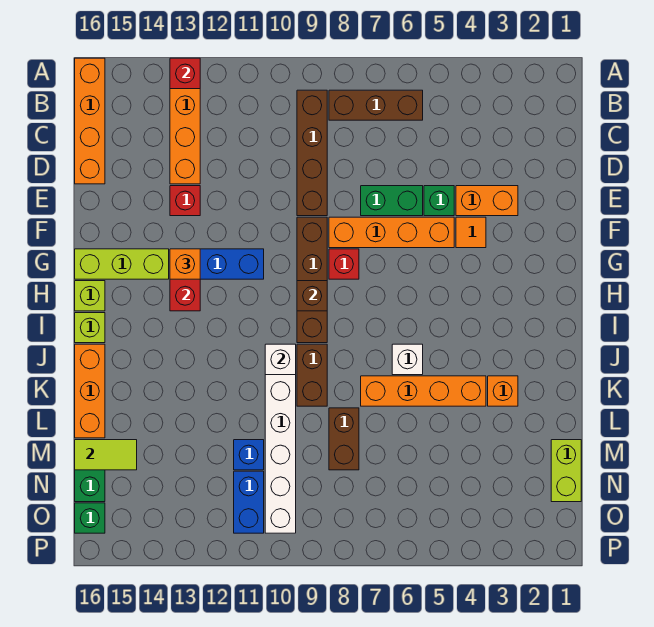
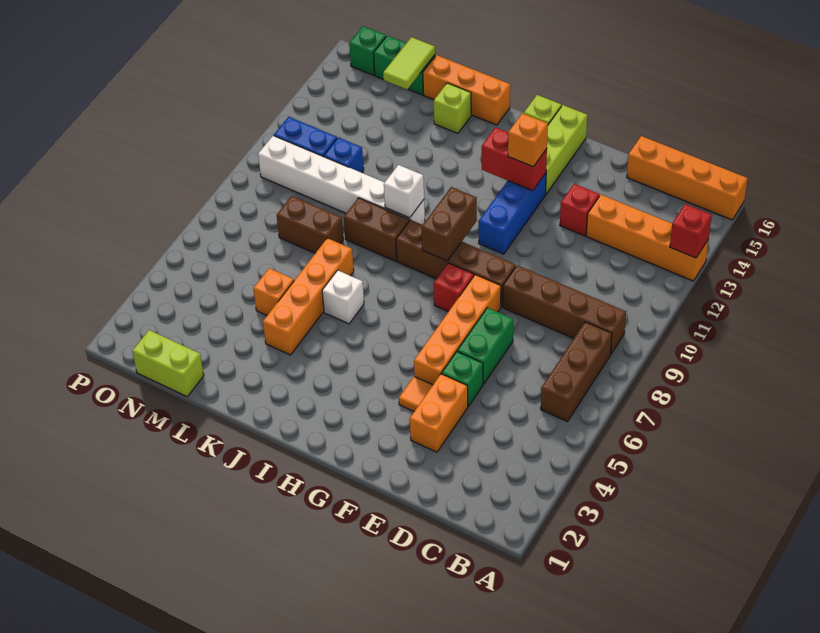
brown 1x1 brick [297,281,327,311] -> brown 1x2 brick [421,187,477,261]
lime 1x1 brick [75,313,105,343] -> lime 1x1 brick moved to [434,83,471,133]
orange 1x1 brick [488,376,518,406] -> orange 1x1 brick moved to [253,268,294,315]

